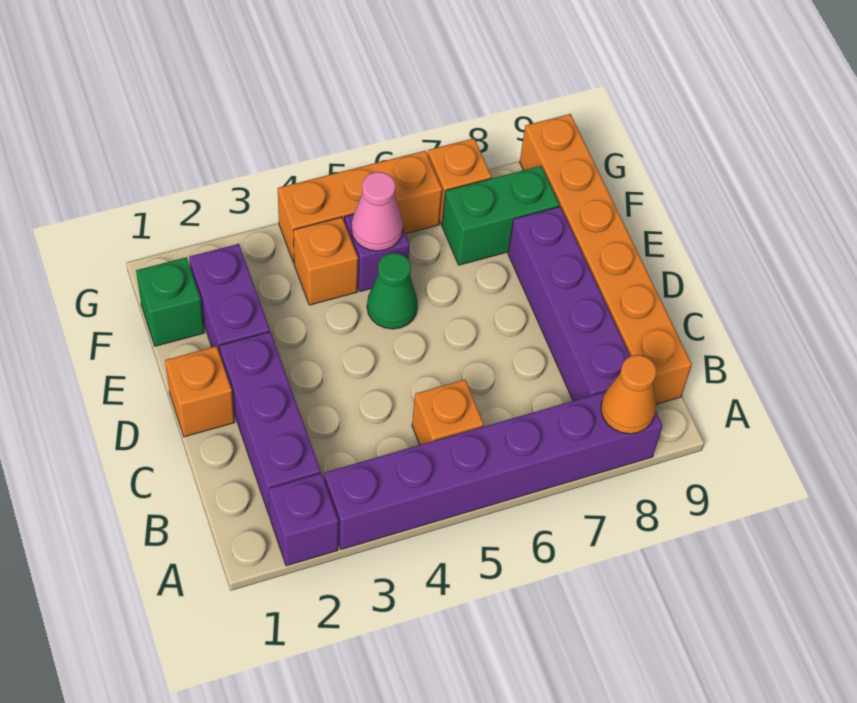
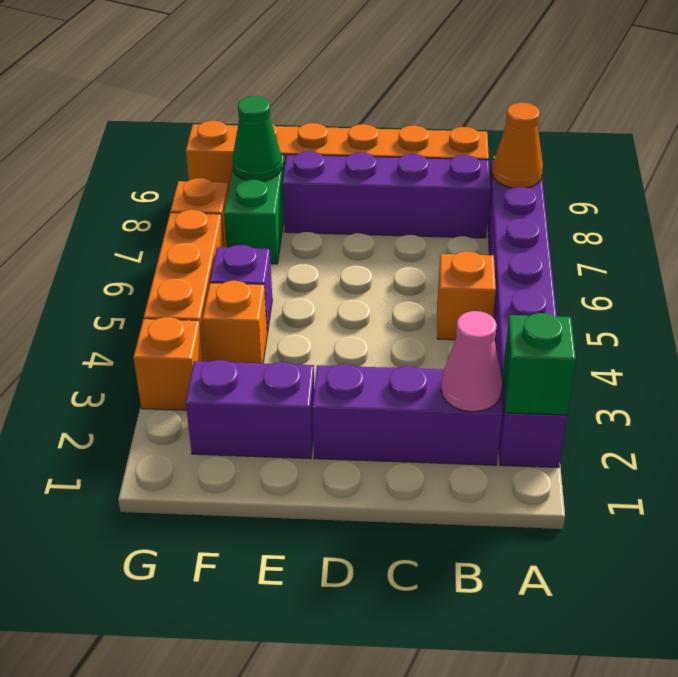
orange 1x1 brick [165,346,235,437] -> orange 1x1 brick moved to [133,317,203,410]
green 1x1 cone [367,253,418,329] -> green 1x1 cone moved to [232,96,282,181]
green 1x1 brick [136,257,204,346] -> green 1x1 brick moved to [503,313,576,415]
pink 1x1 cone [351,172,403,251] -> pink 1x1 cone moved to [441,311,502,412]

